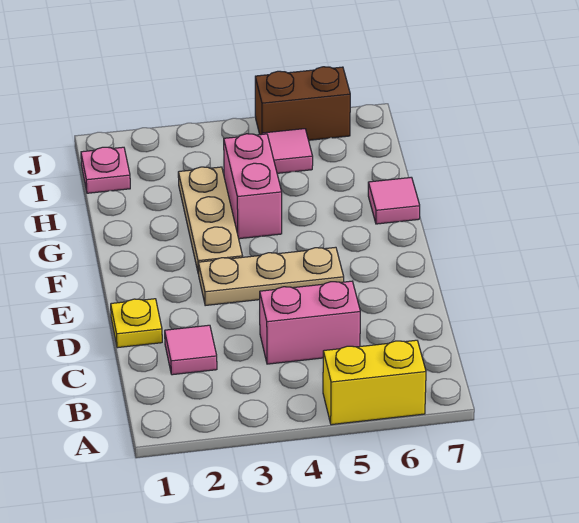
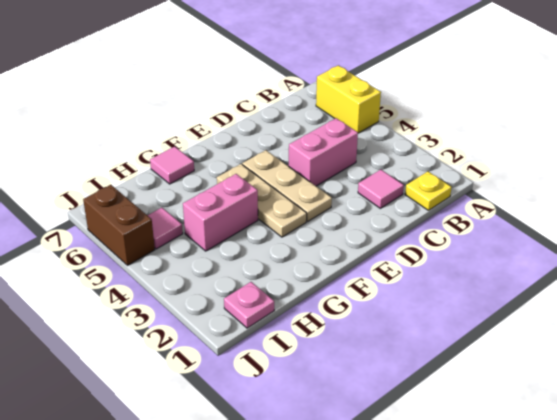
pink 1x2 brick [260,281,360,364] -> pink 1x2 brick turned to [289,118,358,186]
yellow 1x1 plate [111,299,162,348] -> yellow 1x1 plate moved to [405,172,452,210]
tan 1x3 plate [178,167,243,274] -> tan 1x3 plate turned to [217,164,307,237]

